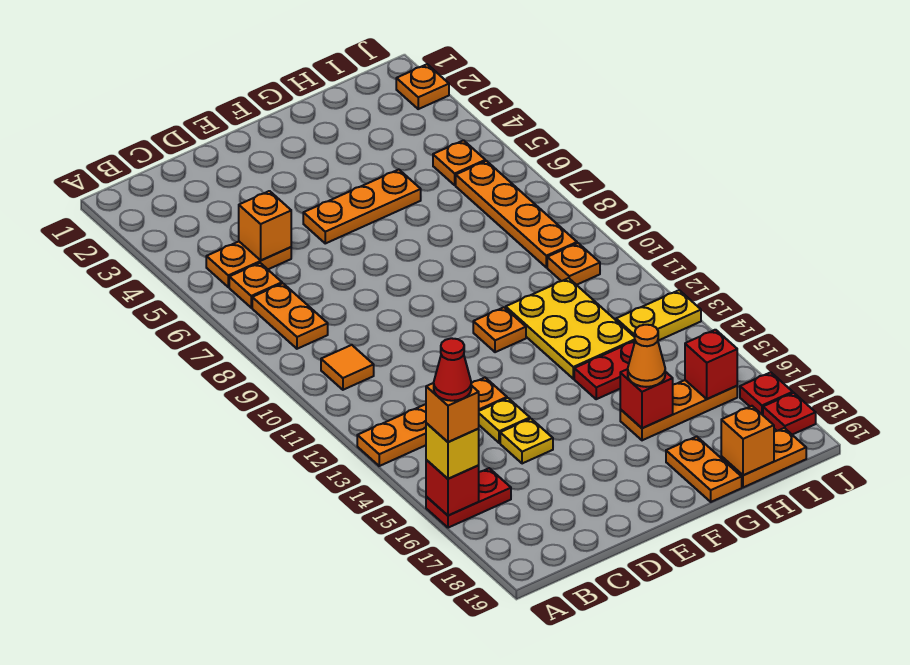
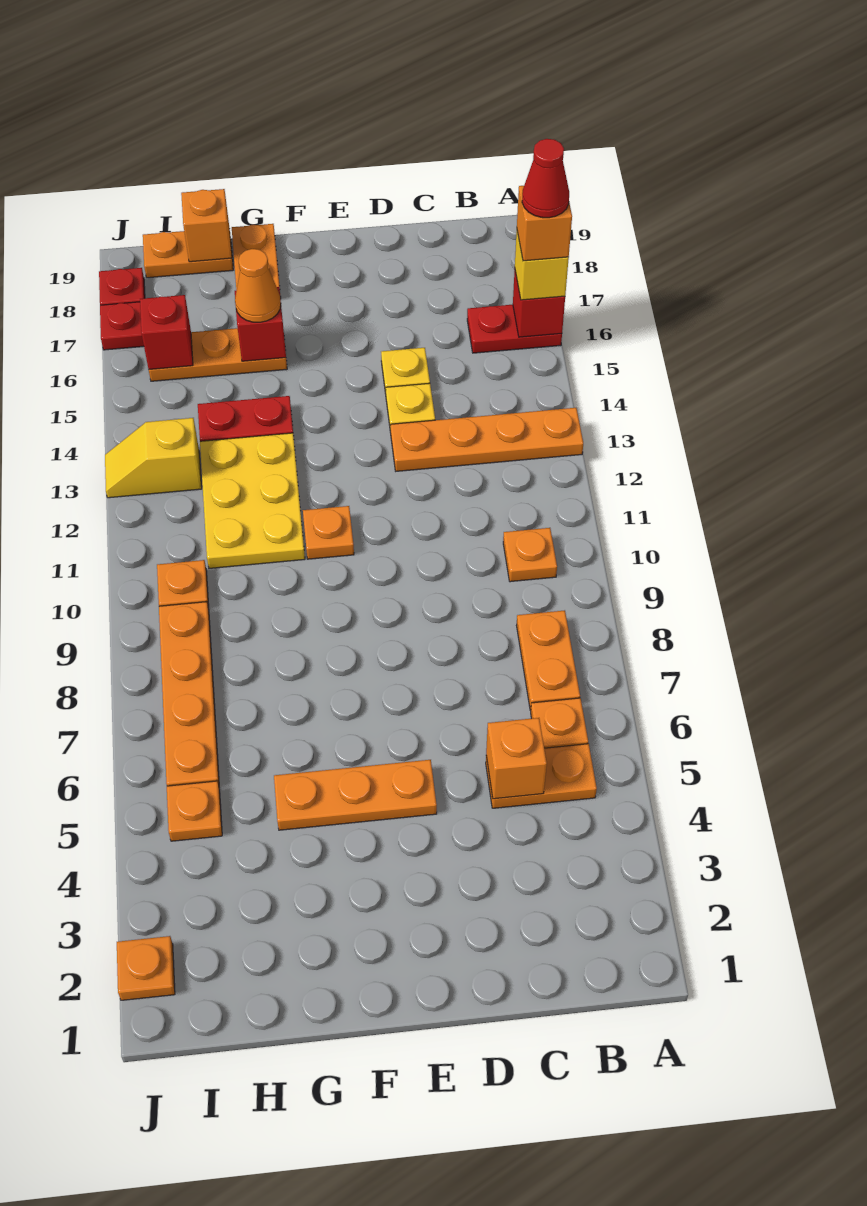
orange 1x1 tile [321,345,374,390] -> orange 1x1 plate [503,528,557,582]
yellow 1x2 plate [616,290,701,341] -> yellow 1x2 slope [105,418,202,498]

